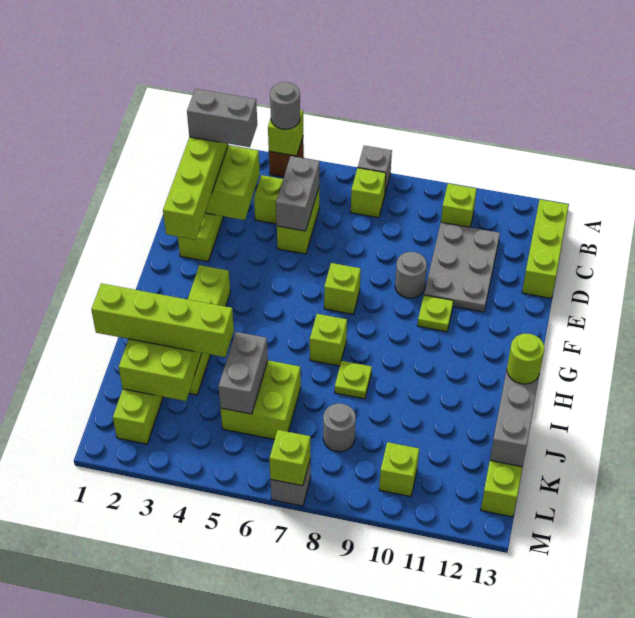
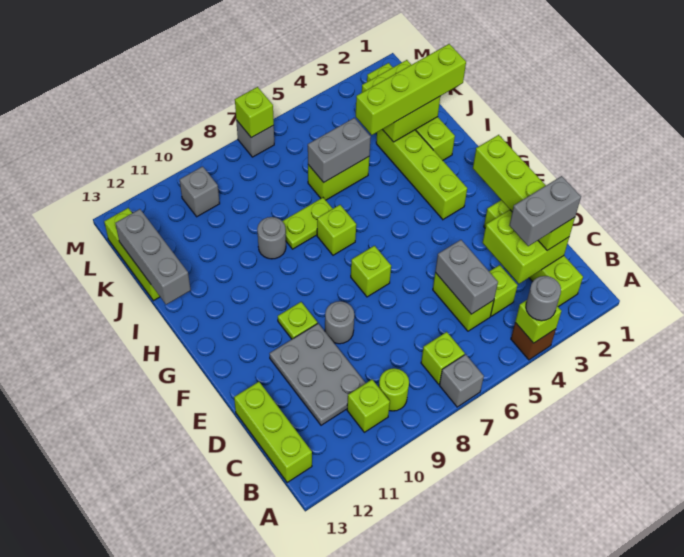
lime 1x1 plate [335,361,372,399] -> lime 1x2 plate [282,198,333,249]
lime 1x1 round brick [507,334,544,384] -> lime 1x1 round brick moved to [379,368,409,411]
lime 2x2 brick [221,360,301,439] -> lime 1x2 brick [308,157,369,200]
grey 1x2 brick [219,332,268,414] -> grey 1x2 brick turned to [308,118,371,182]
grey 1x1 round brick [323,403,356,452] -> grey 1x1 round brick moved to [257,217,286,259]
lime 1x1 brick [379,442,419,497] -> grey 1x1 brick [180,166,220,217]

